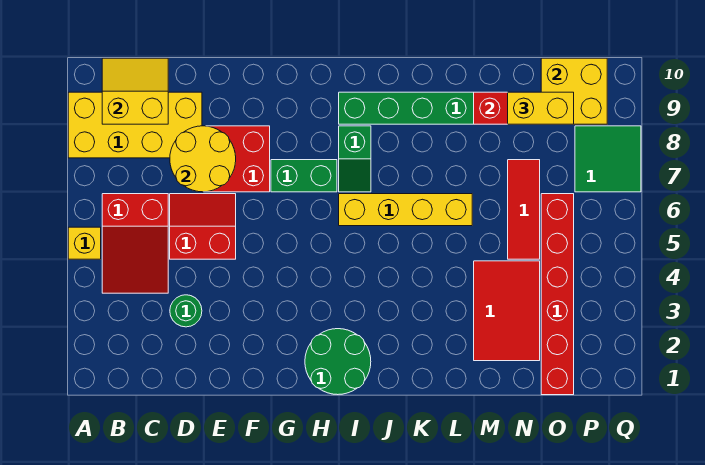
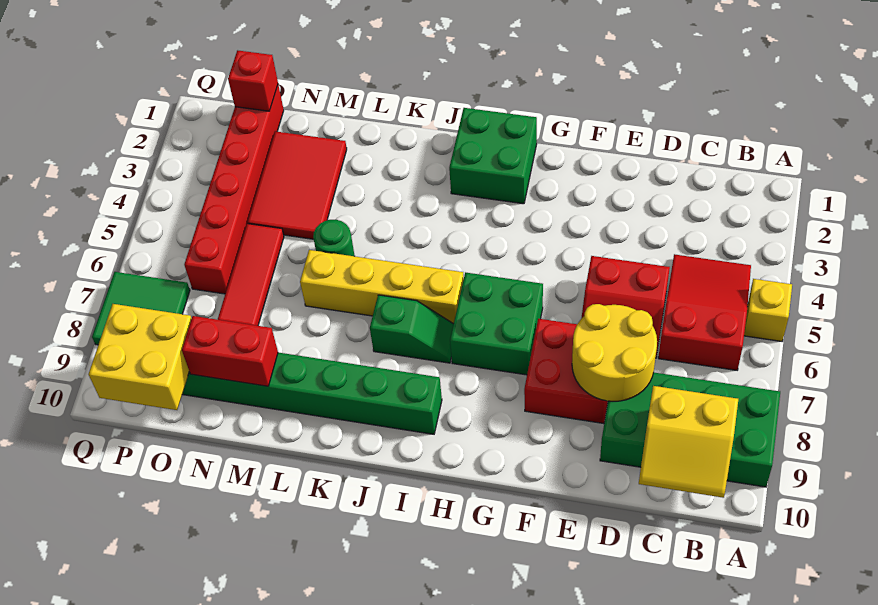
yellow 2x4 brick [68,92,202,158] -> green 2x4 brick [600,372,780,487]
green 1x1 round brick [170,295,202,327] -> green 1x1 round brick moved to [313,220,355,256]
green 1x2 brick [271,160,337,192] -> green 2x2 brick [450,272,543,375]
green 2x2 round brick [305,329,371,395] -> green 2x2 brick [449,108,537,204]
green 1x2 slope [339,126,371,192] -> green 1x2 slope turned to [370,295,454,363]
yellow 1x2 brick [508,92,574,124] -> none
none -> red 1x1 brick [228,50,278,111]

